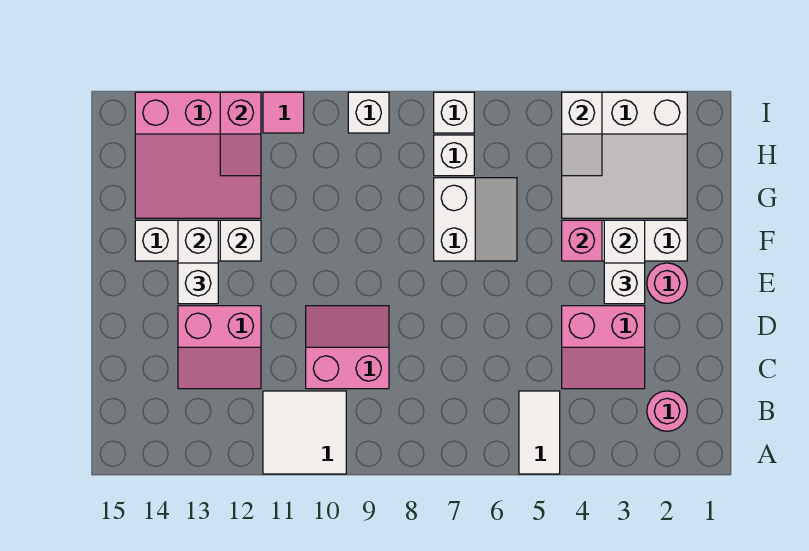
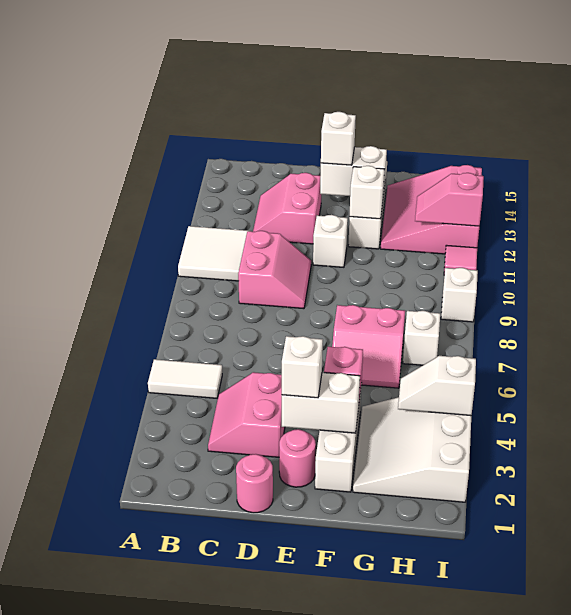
pink 1x1 round brick [647,391,687,431] -> pink 1x1 round brick moved to [236,454,273,513]
white 2x2 slope [434,178,517,261] -> pink 2x2 slope [332,305,405,388]
white 1x1 brick [434,92,474,133] -> white 1x1 brick moved to [313,215,348,267]

